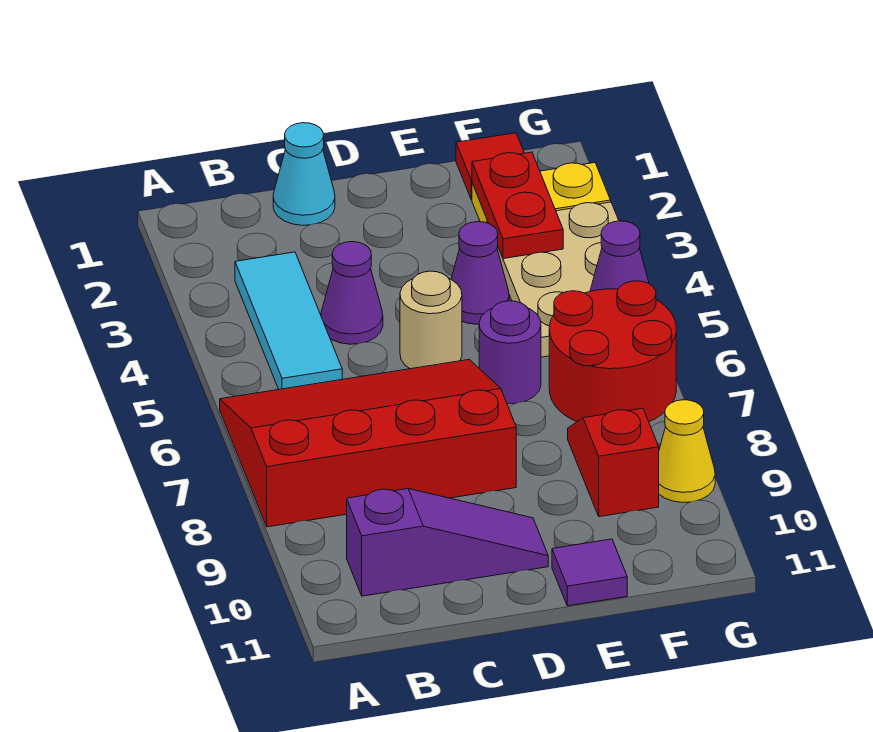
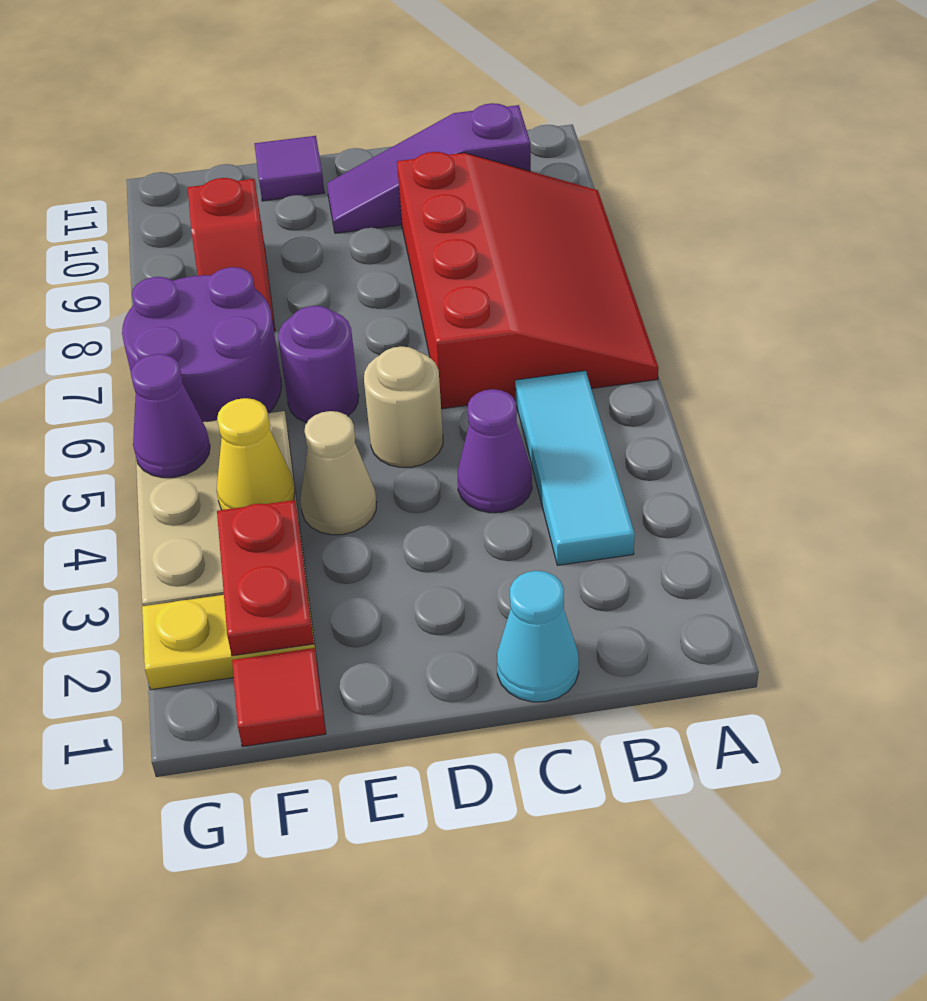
red 3x4 slope [220,359,516,527] -> red 3x4 slope turned to [397,152,659,409]
purple 1x1 cone [451,222,509,324] -> tan 1x1 cone [300,411,377,535]
red 2x2 round brick [549,281,676,422] -> purple 2x2 round brick [122,267,282,422]
yellow 1x1 cone [659,400,715,503] -> yellow 1x1 cone moved to [216,398,295,510]

